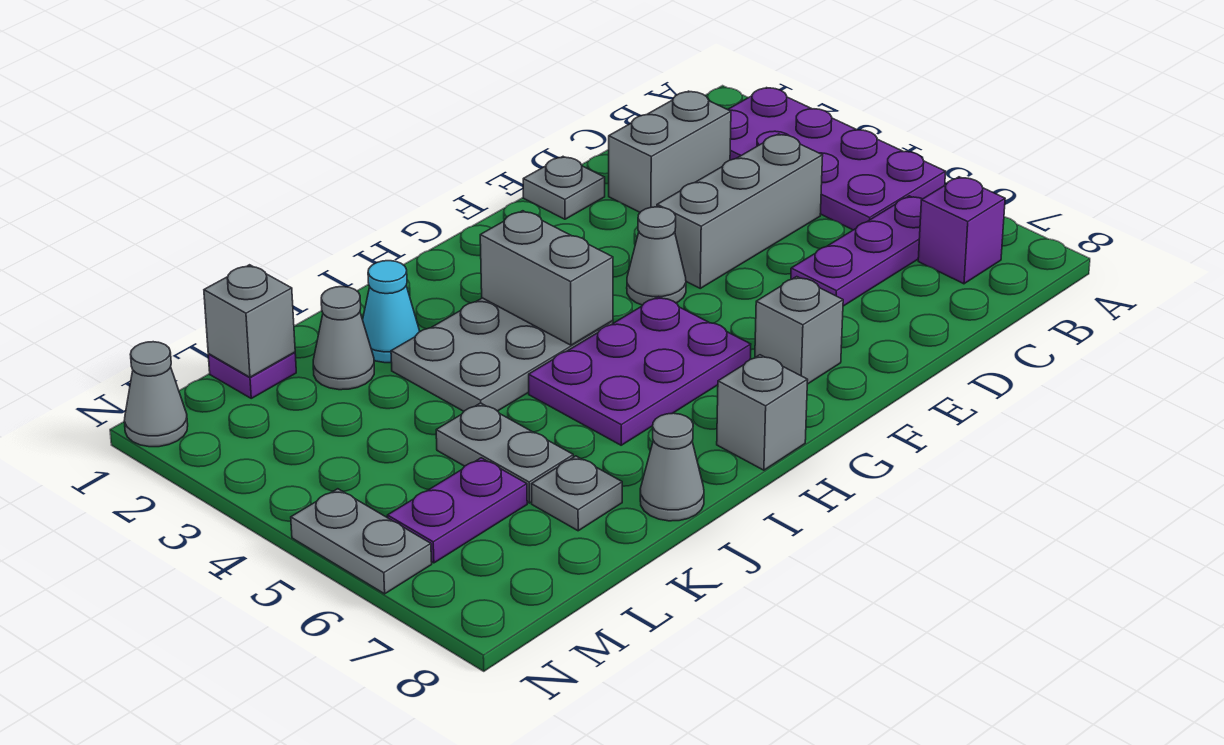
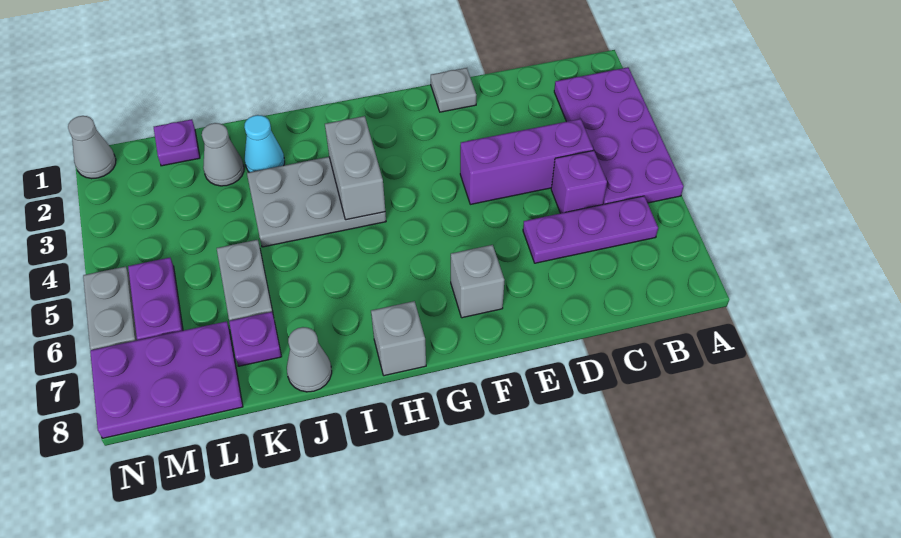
purple 1x1 brick [918,177,1005,284] -> purple 1x1 brick moved to [551,150,607,213]
grey 1x2 brick [609,91,731,212] -> none
grey 1x3 brick [657,134,823,288] -> purple 1x3 brick [460,119,593,204]
grey 1x1 cone [627,207,686,305] -> none
purple 2x3 plate [529,296,751,445] -> purple 2x3 plate moved to [90,321,243,438]
grey 1x1 plate [532,456,622,531] -> purple 1x1 plate [229,312,282,366]
grey 1x1 brick [204,265,295,377] -> none
purple 1x2 plate [387,458,527,563] -> purple 1x2 plate turned to [128,258,183,340]

